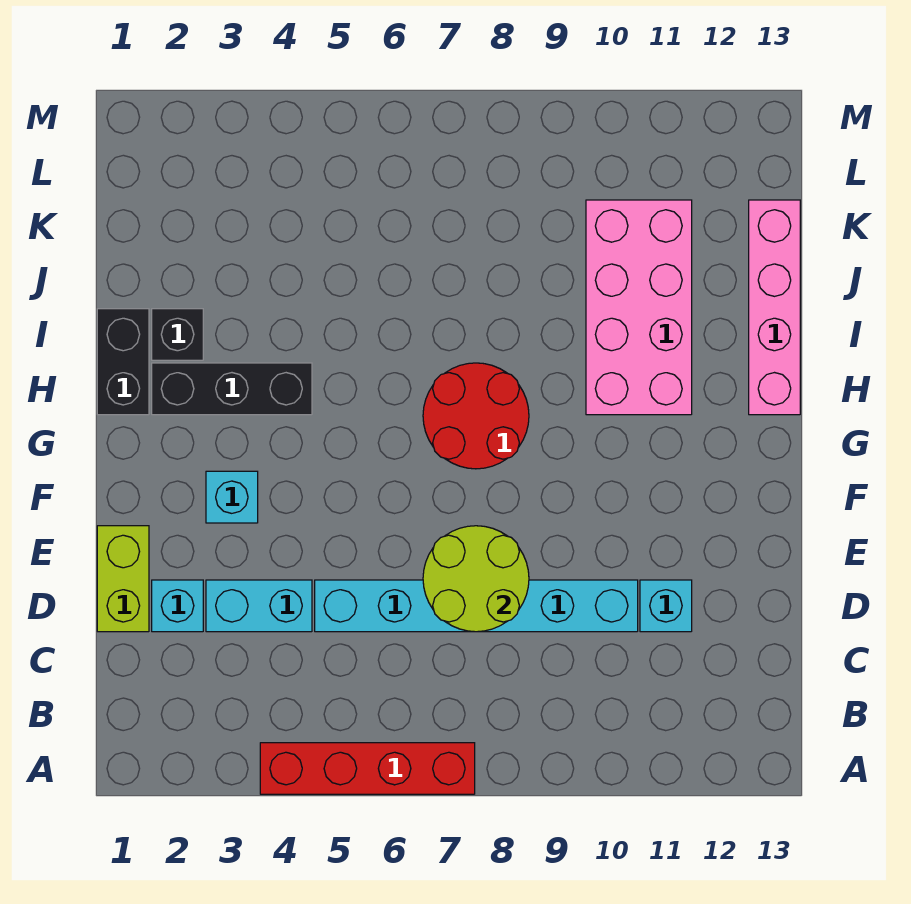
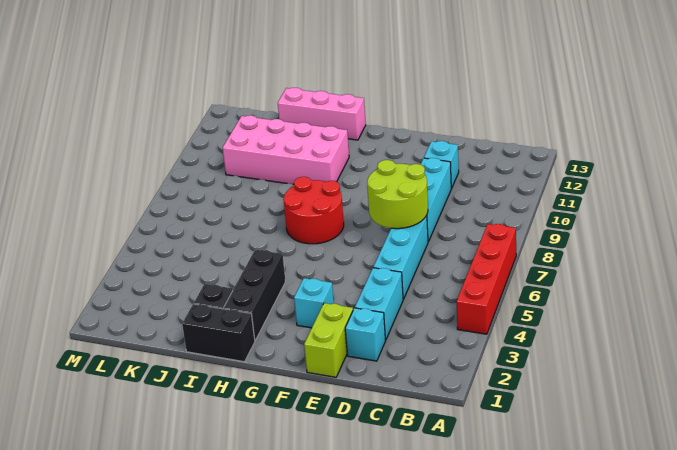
lime 1x2 brick [97,526,149,632] -> lime 1x2 brick turned to [304,303,353,377]
pink 1x4 brick [749,200,800,415] -> pink 1x3 brick [278,88,366,140]

